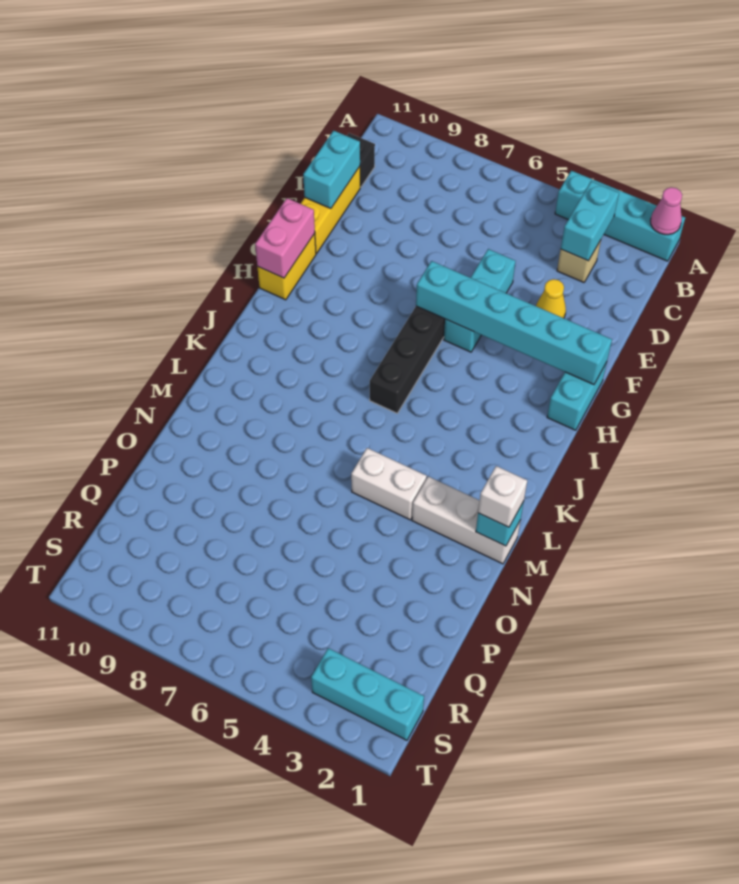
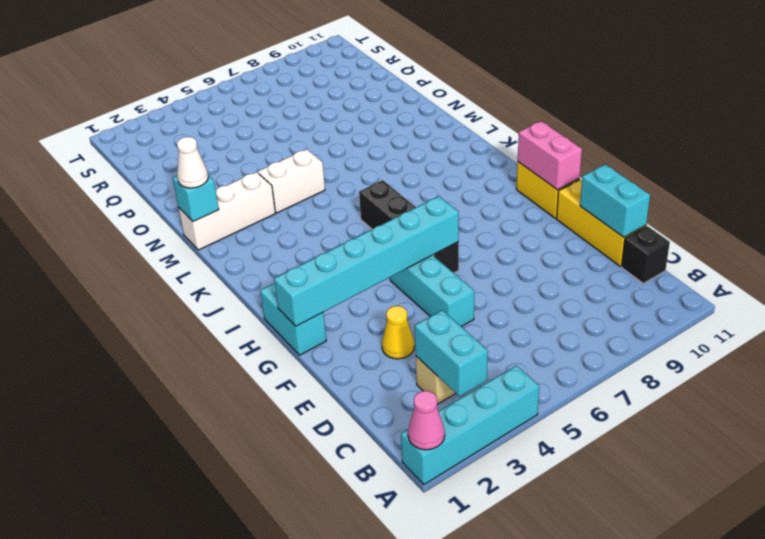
white 1x1 brick [478,466,527,527] -> white 1x1 cone [177,137,208,188]
cyan 1x3 brick [311,648,424,740] -> none

